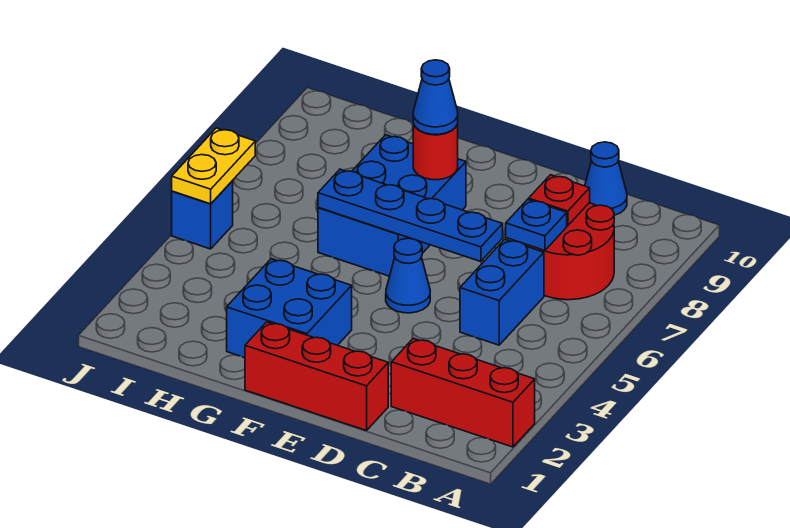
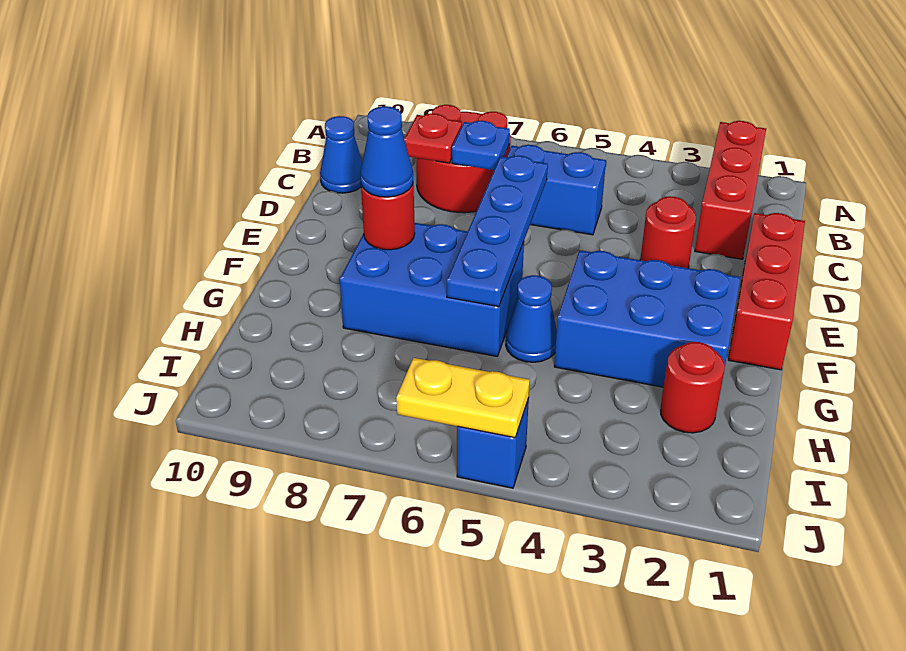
none -> red 1x1 round brick [640,196,696,268]
blue 1x1 cone [386,238,430,313] -> blue 1x1 cone moved to [506,275,557,362]
blue 2x2 brick [227,259,352,358] -> blue 2x3 brick [554,250,741,387]
none -> red 1x1 round brick [661,342,725,433]

